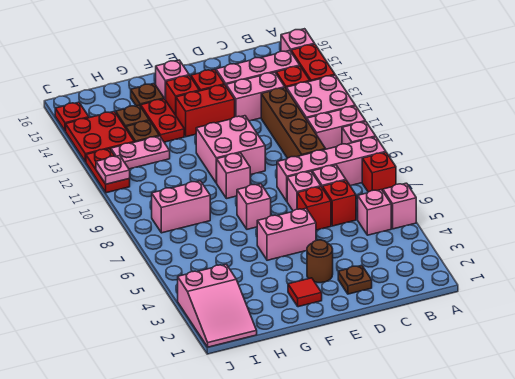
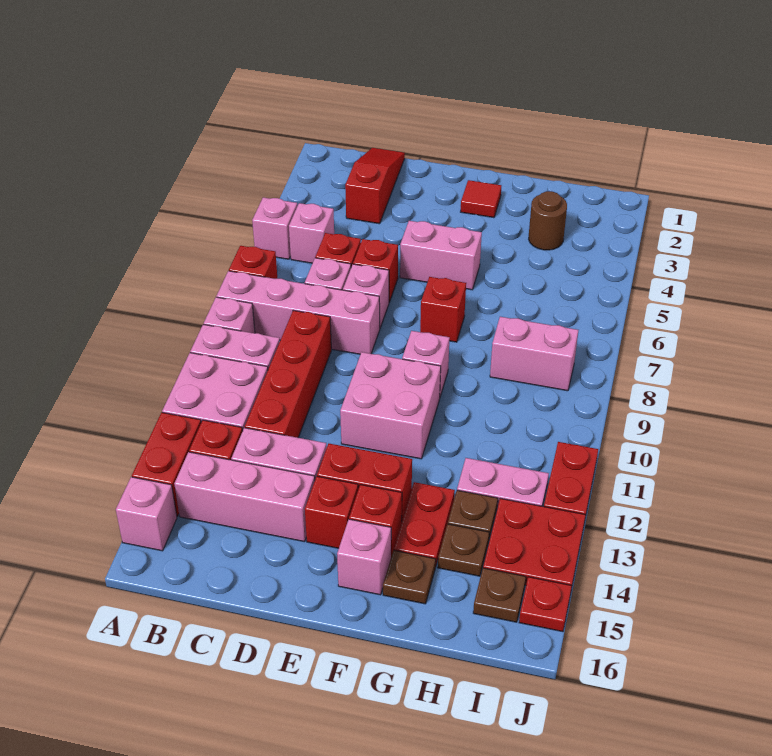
none -> red 1x3 slope [345,148,405,224]
brown 1x4 brick [261,88,325,158] -> red 1x4 brick [245,310,331,438]
brown 1x1 plate [338,265,372,294] -> brown 1x1 plate moved to [473,568,526,622]
brown 1x1 round brick [307,240,333,283] -> brown 1x1 round brick moved to [529,191,567,250]
pink 1x1 brick [237,184,271,229] -> red 1x1 brick [420,277,466,342]
pink 2x3 slope [178,264,257,347] -> none
pink 1x1 plate [96,156,130,184] -> none

